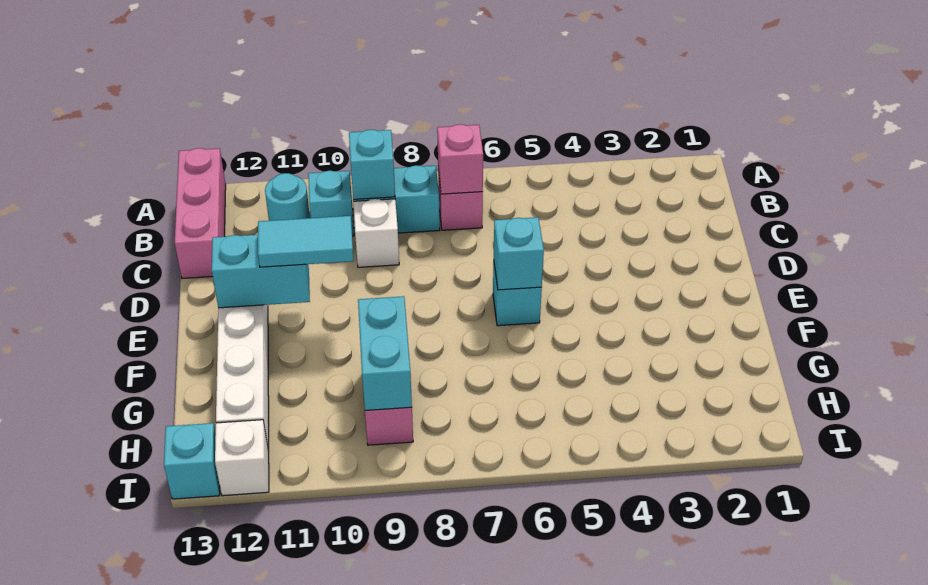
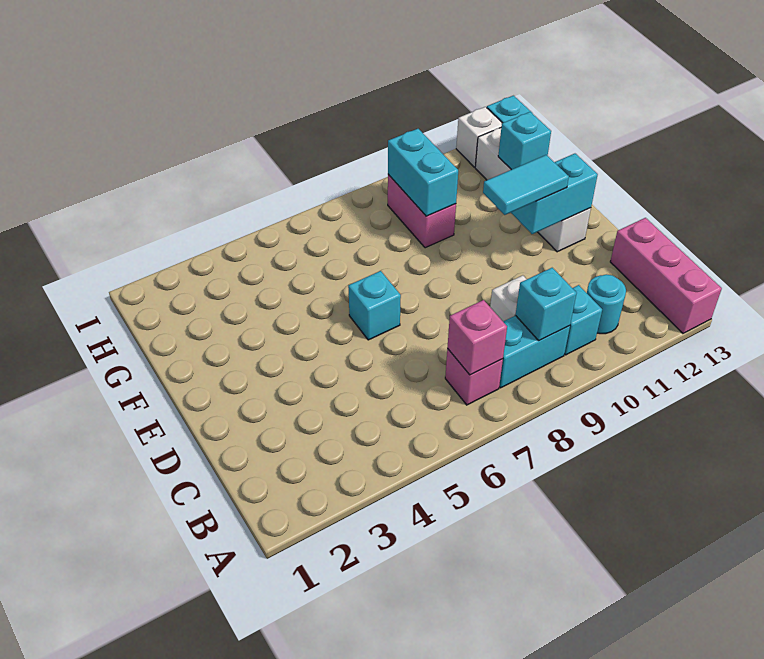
cyan 1x1 brick [494,217,544,290] -> cyan 1x1 brick moved to [498,112,551,170]

